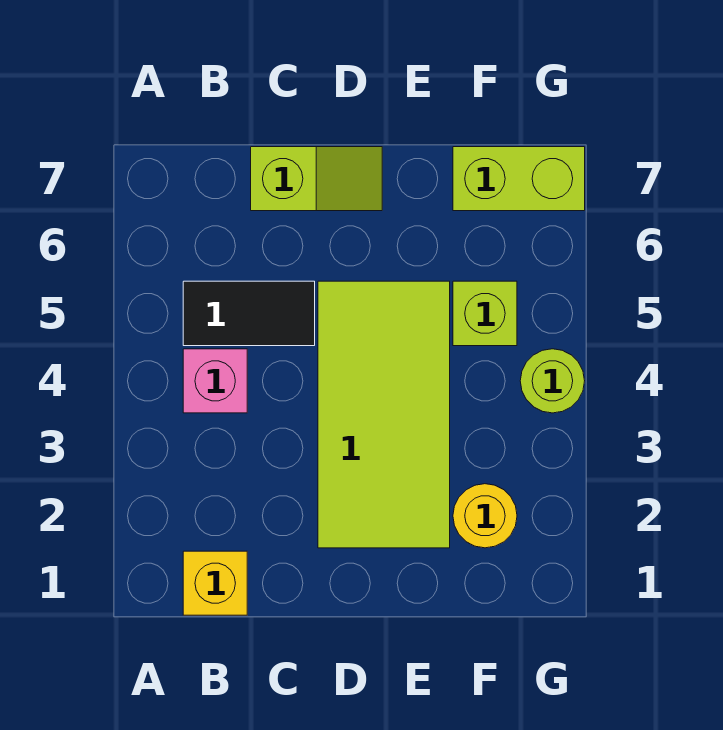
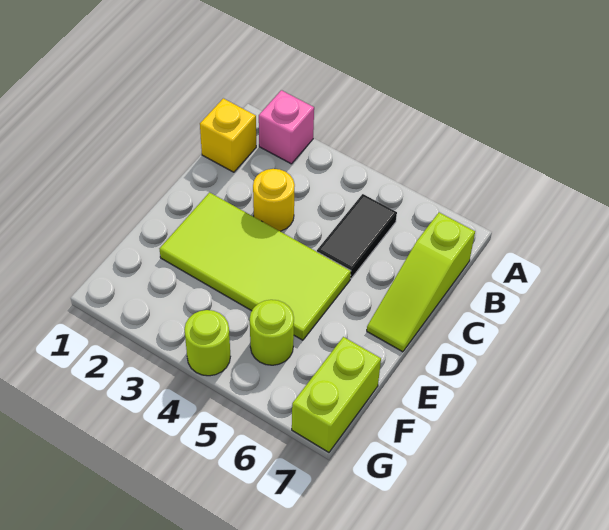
pink 1x1 brick [183,349,247,413] -> pink 1x1 brick moved to [259,90,314,164]
lime 1x2 slope [251,147,382,211] -> lime 1x3 slope [367,212,475,352]
yellow 1x1 round brick [453,484,517,548] -> yellow 1x1 round brick moved to [253,169,295,231]
lime 1x1 brick [453,281,517,346] -> lime 1x1 round brick [250,300,294,365]

